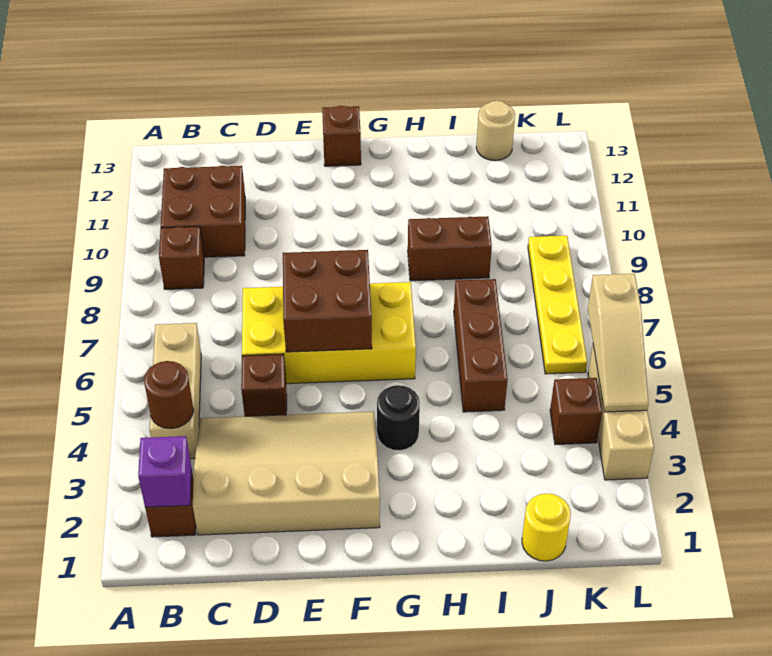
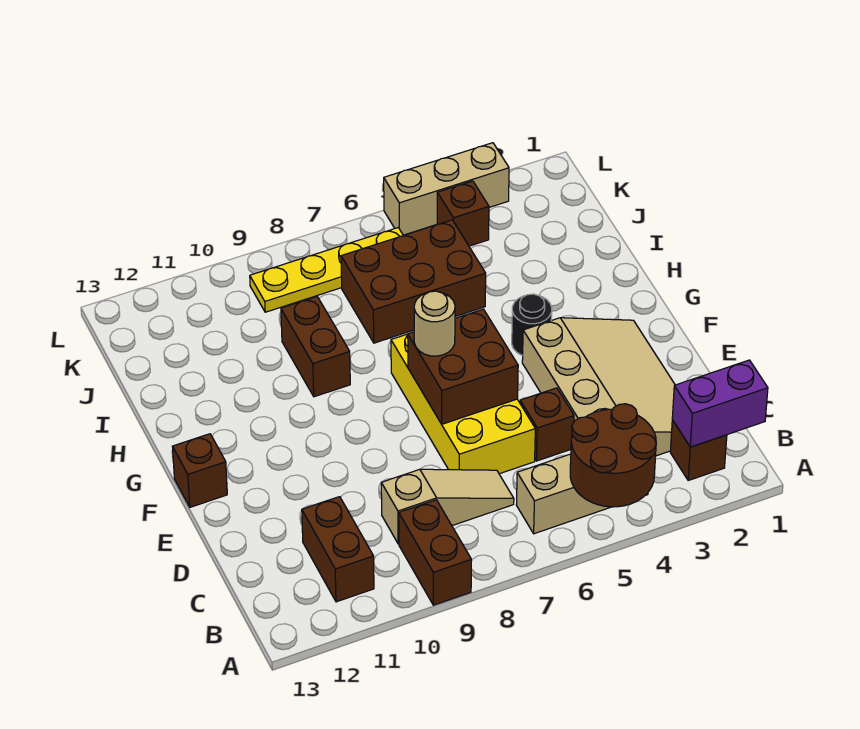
purple 1x1 brick [138,436,192,507] -> purple 1x2 brick [672,360,768,447]
brown 1x1 round brick [144,361,194,429] -> brown 2x2 round brick [570,404,656,507]
brown 1x1 brick [159,226,204,289] -> brown 1x2 brick [399,500,471,605]
brown 2x2 brick [161,166,245,257] -> brown 1x2 brick [302,497,374,602]
tan 3x4 slope [193,411,380,535] -> tan 3x4 slope turned to [522,318,675,456]
brown 1x3 brick [454,279,508,412] -> brown 2x3 brick [341,220,486,343]
yellow 1x1 round brick [522,494,571,561] -> none
tan 1x1 round brick [476,101,515,161] -> tan 1x1 round brick moved to [414,291,455,356]
tan 1x3 slope [588,274,649,412] -> tan 1x3 slope moved to [381,469,514,544]

